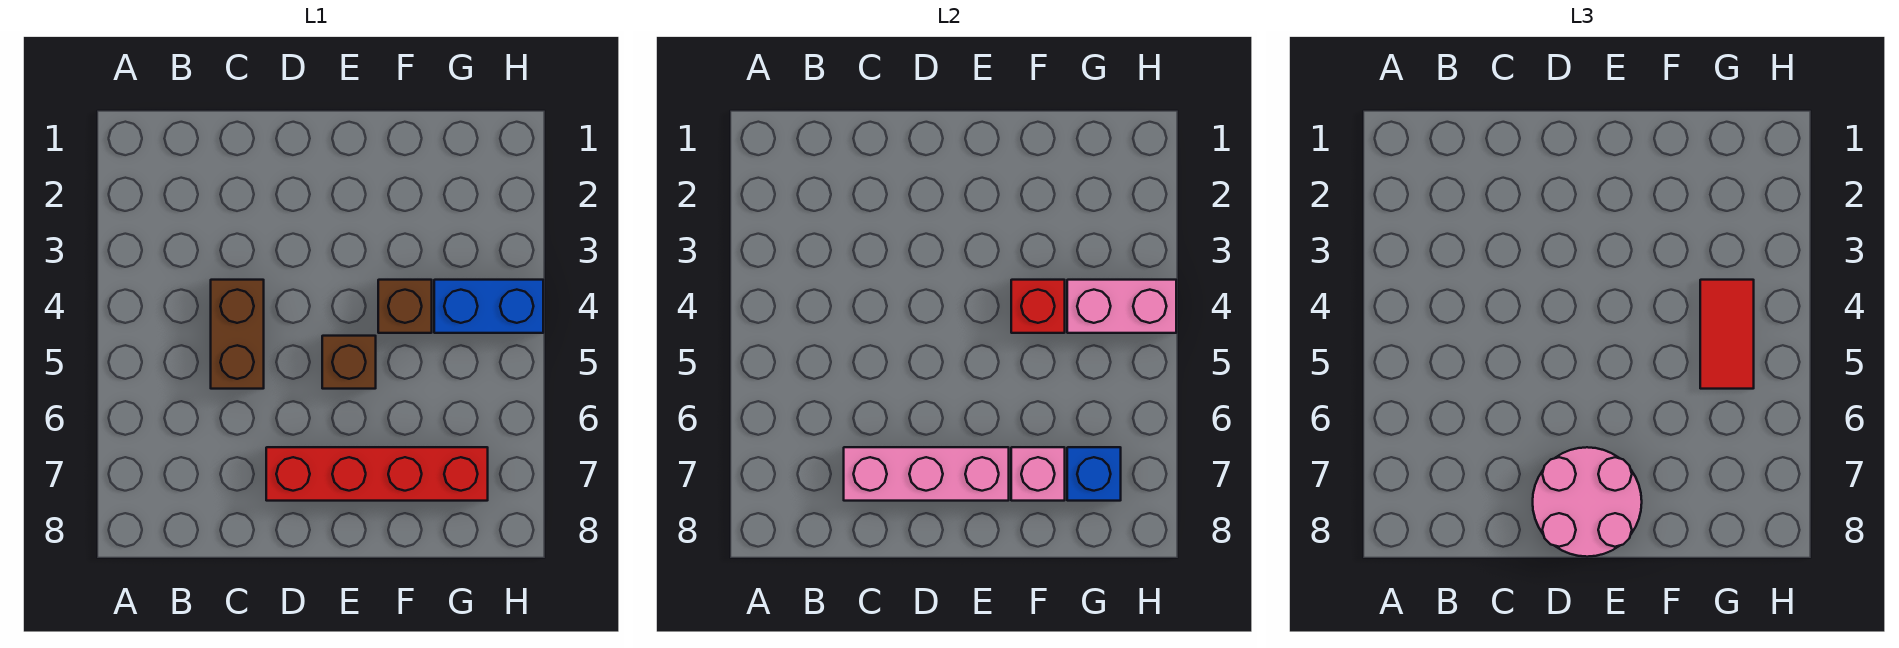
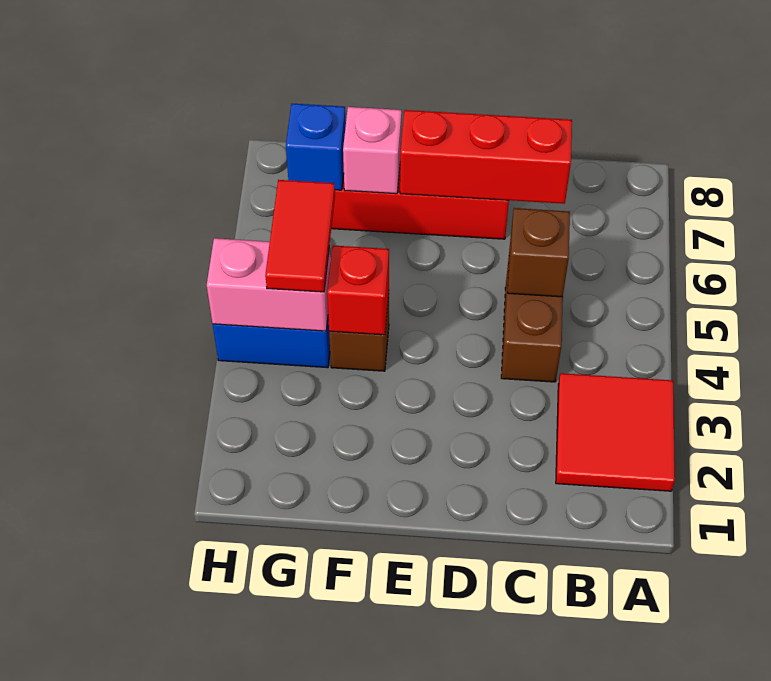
none -> red 2x2 tile [556,373,675,491]
pink 1x3 brick [844,447,1009,501] -> red 1x3 brick [400,110,572,204]
pink 2x2 round brick [1533,447,1642,557] -> none
brown 1x1 brick [322,336,376,389] -> brown 1x1 brick moved to [508,208,570,297]

